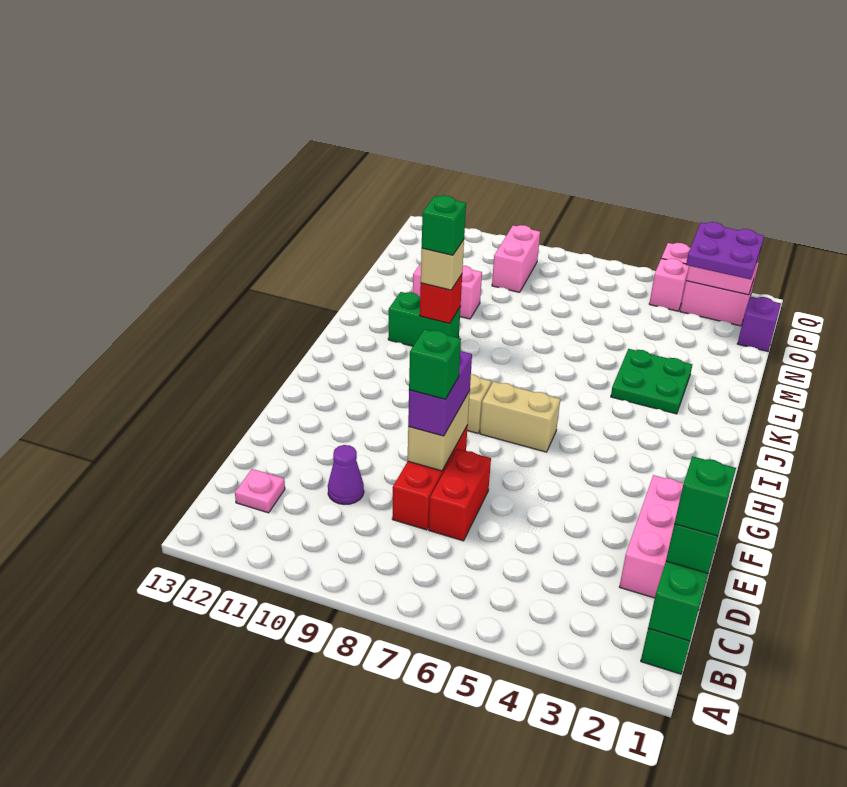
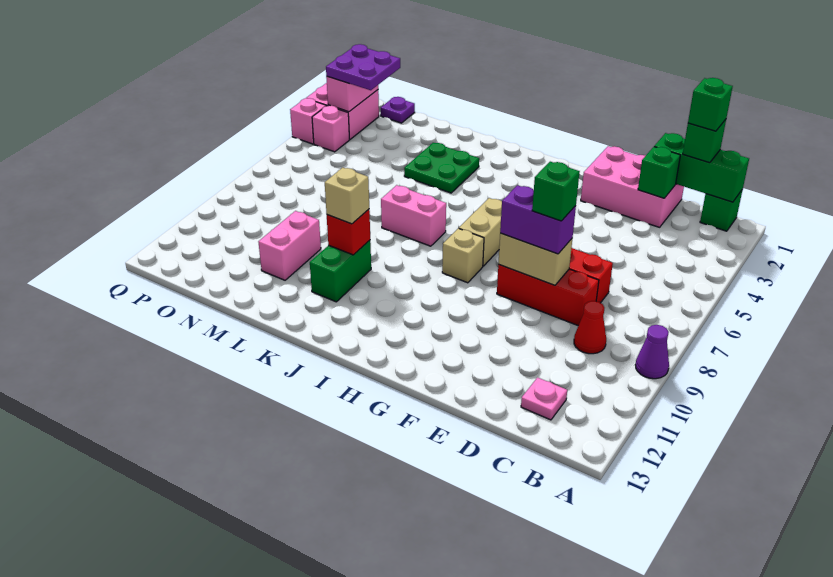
none -> red 1x1 cone [574,301,606,354]
purple 1x1 cone [328,445,364,504] -> purple 1x1 cone moved to [635,325,669,379]
green 1x1 brick [422,195,466,255] -> green 1x1 brick moved to [638,147,680,198]
purple 1x1 brick [737,296,781,351] -> purple 1x1 plate [381,97,415,123]
pink 1x2 brick [492,225,540,292] -> pink 1x2 brick moved to [381,185,446,246]

